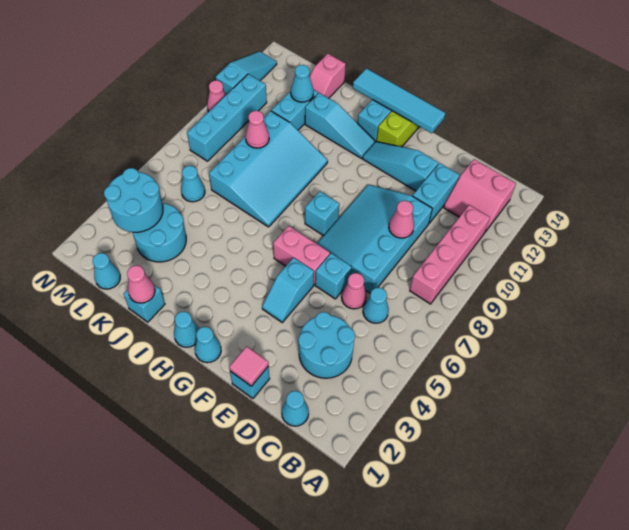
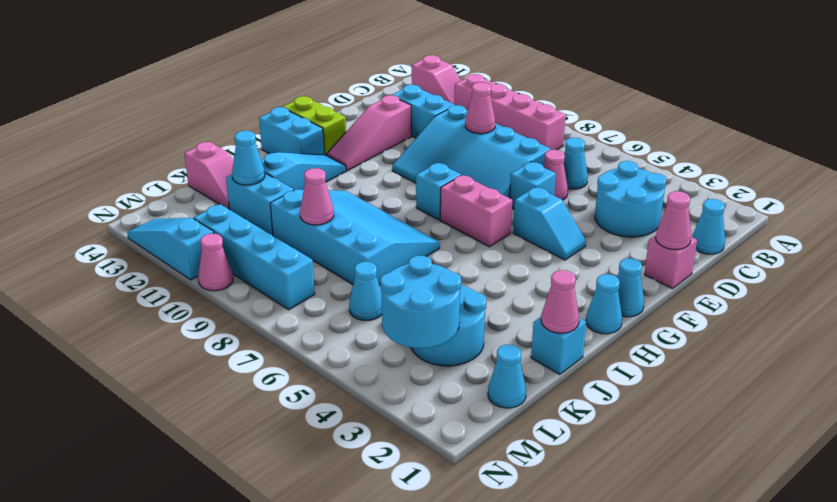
pink 2x2 slope [444,159,516,232] -> pink 1x2 slope [412,55,461,104]
cyan 1x1 brick [230,366,270,399] -> pink 1x1 brick [644,235,697,289]
pink 1x1 tile [229,346,268,386] -> pink 1x1 cone [656,191,691,249]
cyan 1x3 slope [363,142,438,191] -> pink 1x3 slope [326,95,411,171]
pink 1x2 brick [273,226,330,285] -> pink 1x2 brick turned to [440,175,512,247]
cyan 1x4 tile [353,68,445,133] -> none

